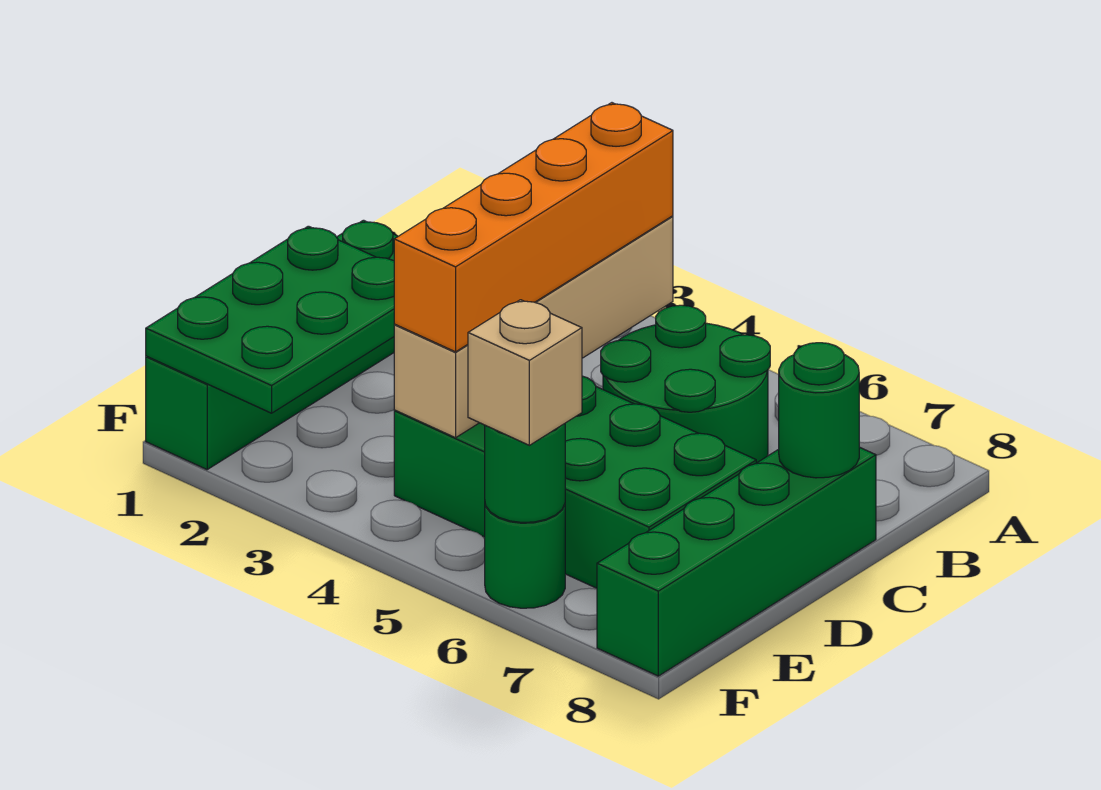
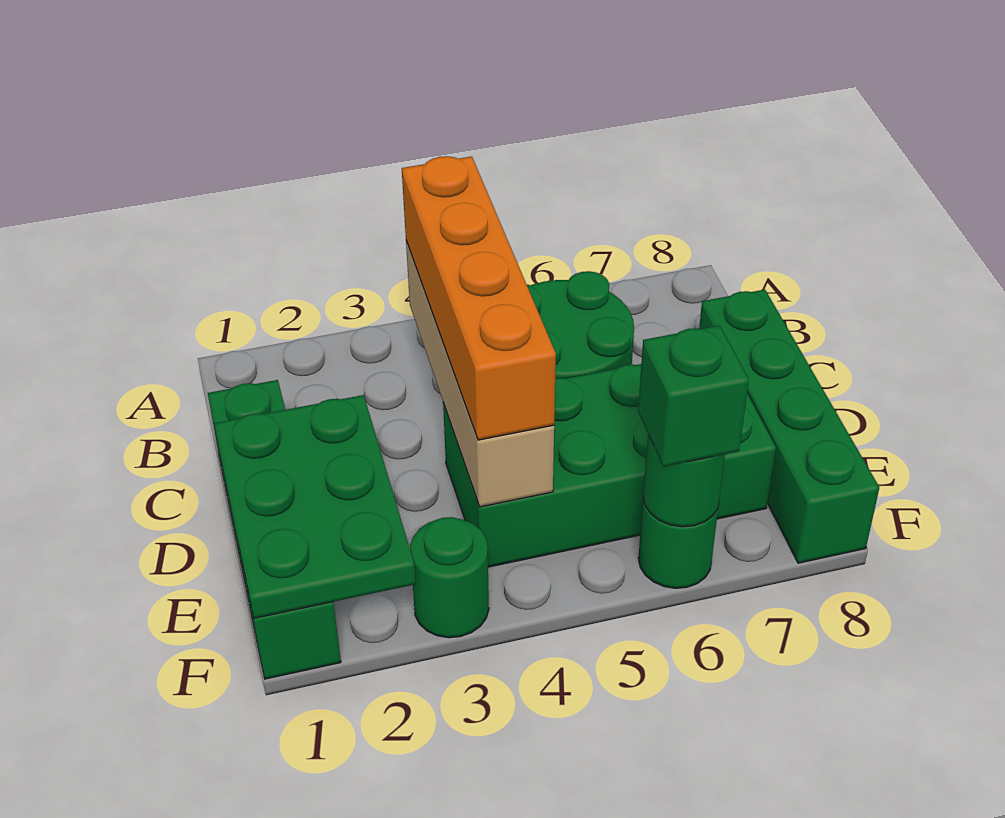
green 1x1 round brick [779,343,859,478] -> green 1x1 round brick moved to [410,517,489,638]
tan 1x1 brick [468,300,582,445] -> green 1x1 brick [638,325,749,467]

